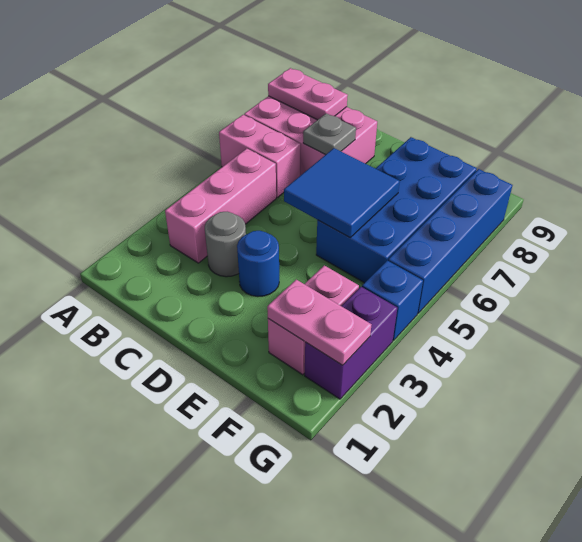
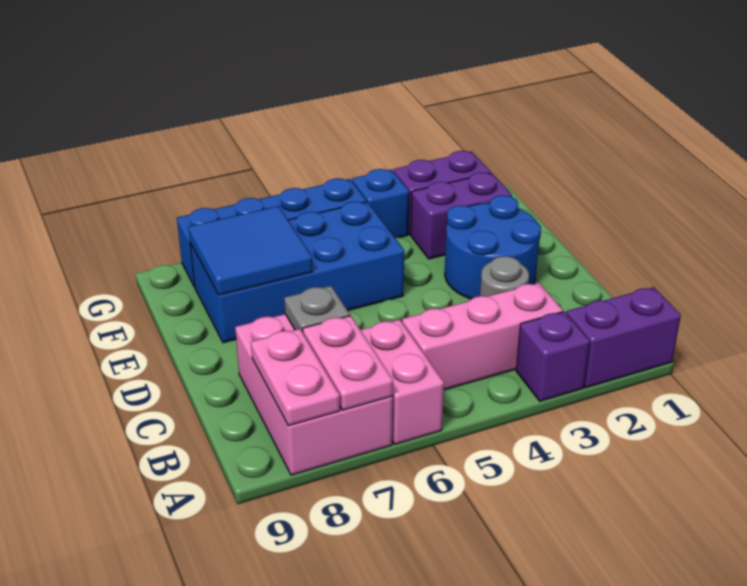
none -> purple 1x2 brick [566,287,681,388]
none -> purple 1x1 brick [516,312,590,401]
blue 1x1 round brick [237,231,279,297] -> blue 2x2 round brick [445,195,541,299]
blue 2x2 tile [284,148,400,238] -> blue 2x2 tile moved to [189,206,312,295]
pink 1x2 brick [268,265,359,375] -> purple 1x2 brick [411,173,512,259]
pink 1x2 plate [267,280,371,365] -> pink 1x2 plate moved to [303,316,393,410]

